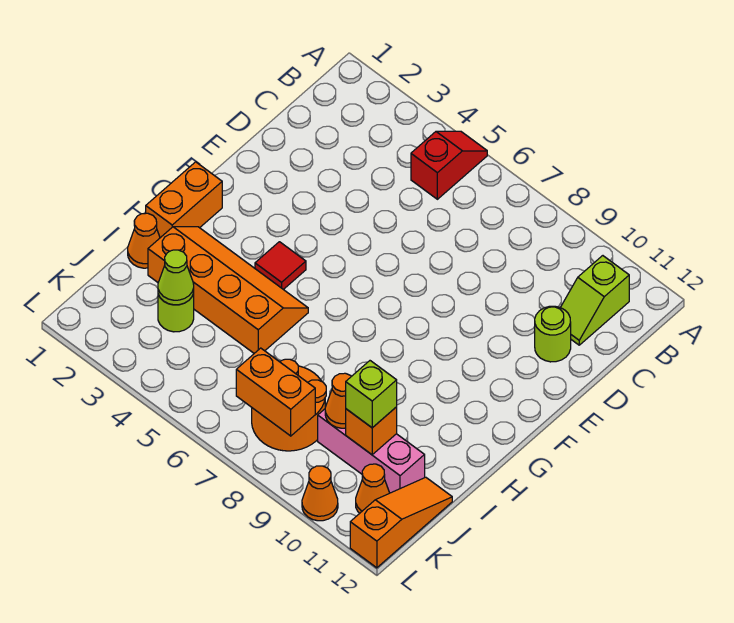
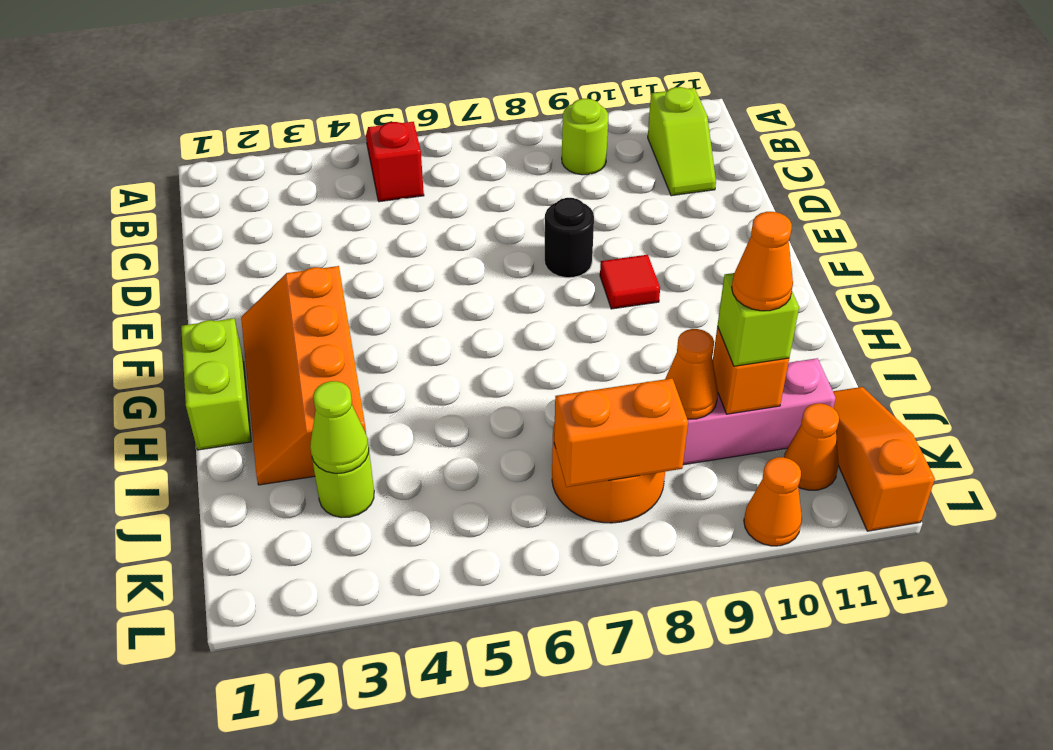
lime 1x1 round brick [535,306,571,362] -> lime 1x1 round brick moved to [562,99,608,175]
none -> black 1x1 round brick [545,198,594,278]
orange 1x2 brick [146,162,222,238] -> lime 1x2 brick [181,318,251,450]
red 1x1 tile [255,242,306,289] -> red 1x1 tile moved to [600,255,660,309]
orange 2x4 slope [148,227,308,353] -> orange 2x4 slope turned to [241,266,366,485]
orange 1x1 cone [128,213,160,268] -> orange 1x1 cone moved to [732,212,793,311]

